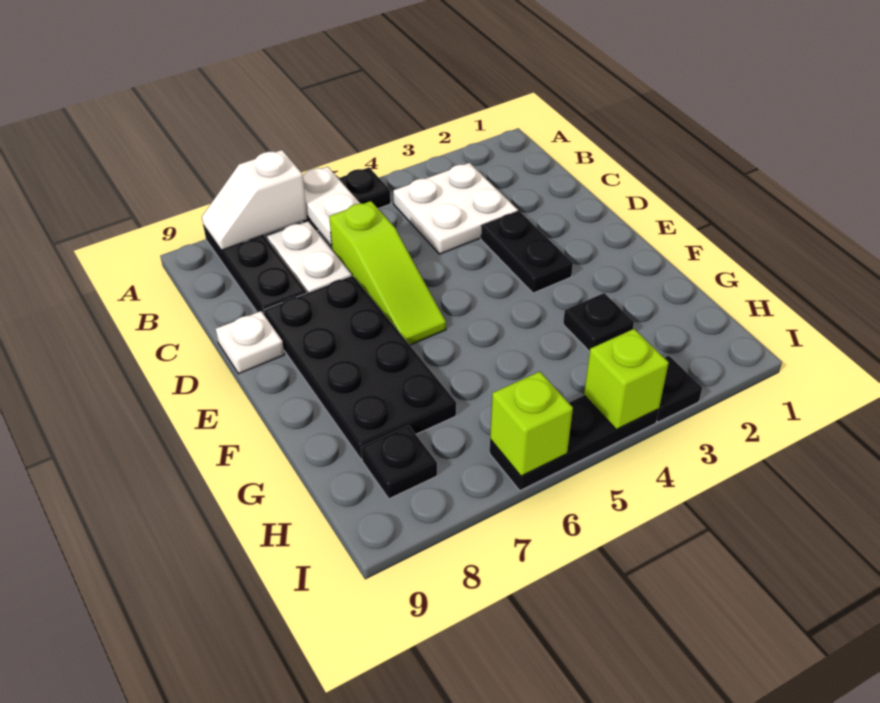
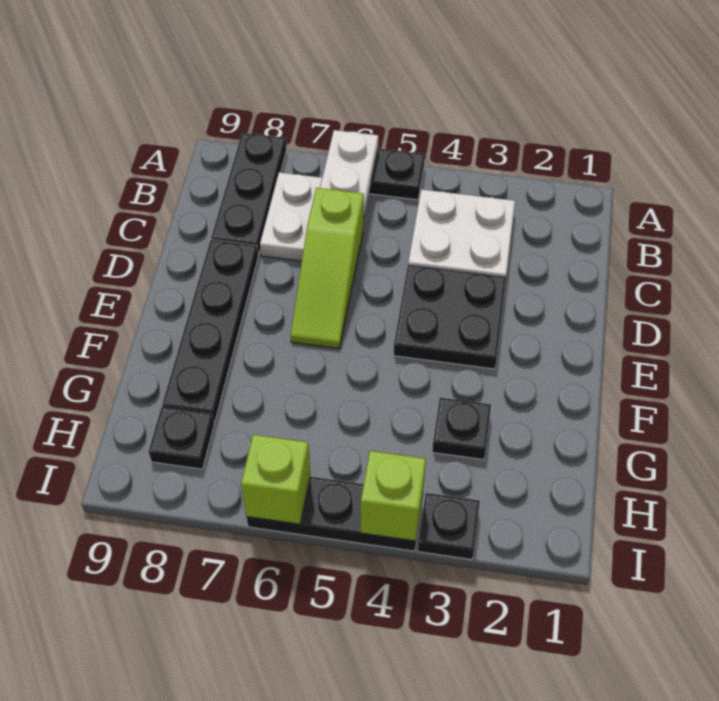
white 1x2 slope [202,150,307,250] -> none
black 1x2 plate [481,211,573,293] -> black 2x2 plate [393,264,506,369]
black 2x4 plate [264,276,456,459] -> black 1x4 plate [162,240,258,422]
white 1x1 plate [216,311,284,374] -> none

